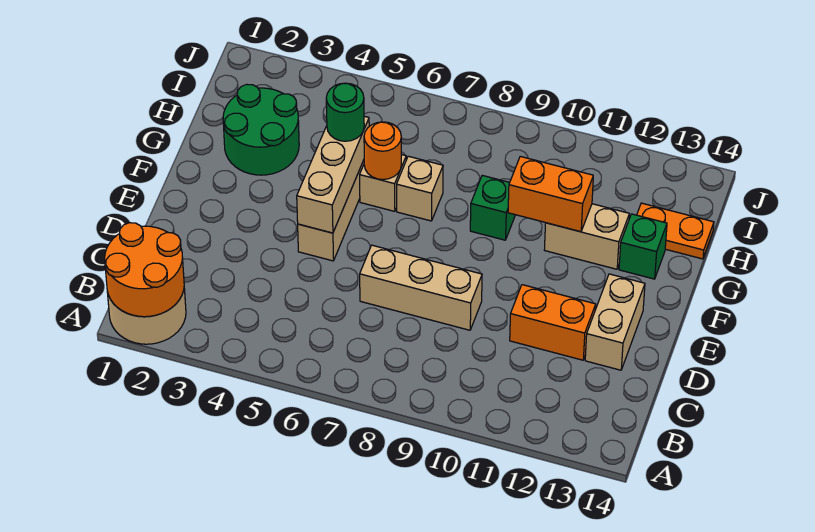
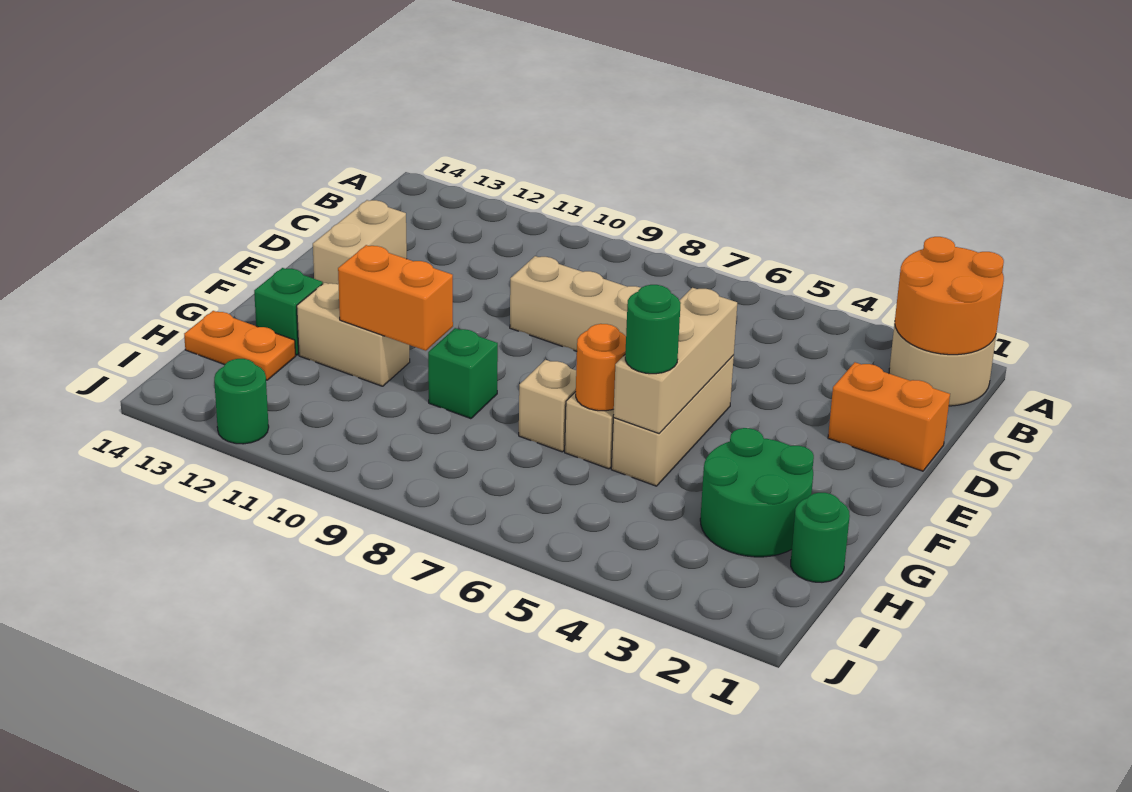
orange 1x2 brick [510,285,596,360] -> orange 1x2 brick moved to [828,362,950,471]
none -> green 1x1 round brick [791,493,850,582]
none -> green 1x1 round brick [214,359,269,444]

